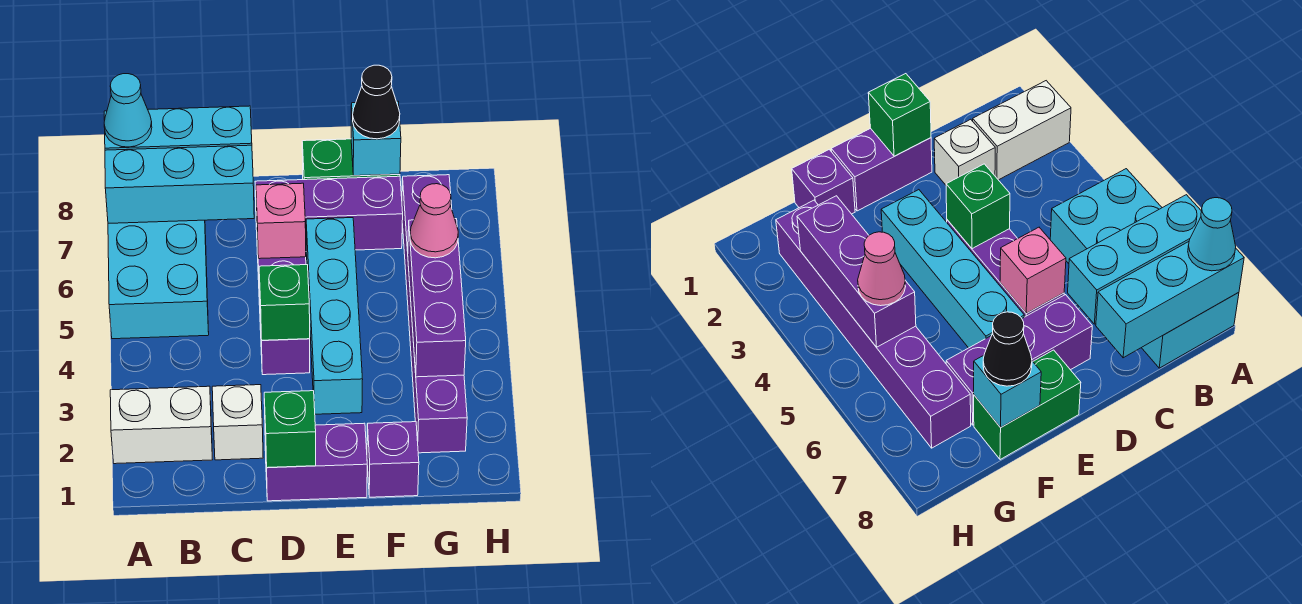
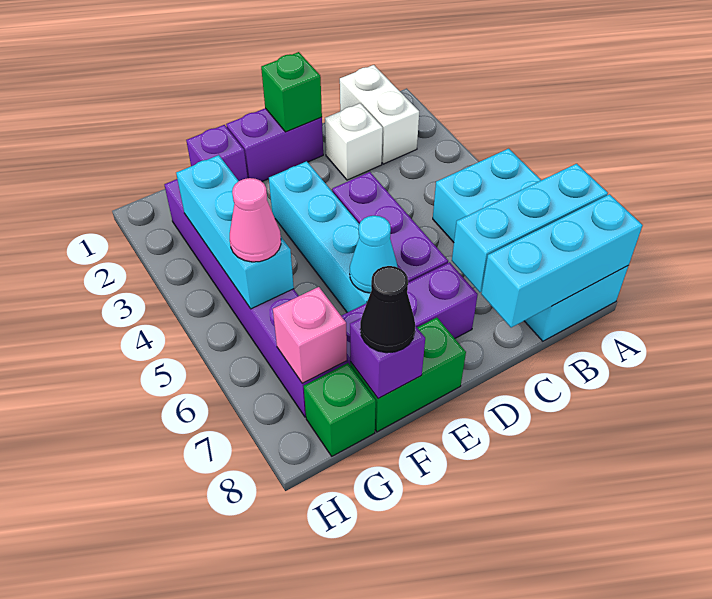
white 1x2 brick [110,386,212,464] -> white 1x2 brick turned to [340,65,419,164]
cyan 1x1 cone [104,74,152,147] -> cyan 1x1 cone moved to [350,216,397,293]
green 1x1 brick [259,265,310,340] -> green 1x1 brick moved to [304,363,376,456]
pink 1x1 brick [256,183,306,259] -> pink 1x1 brick moved to [273,287,347,383]
cyan 1x1 brick [351,101,401,176] -> purple 1x1 brick [350,318,425,399]
purple 1x3 brick [408,219,466,377] -> cyan 1x3 brick [176,155,294,309]

